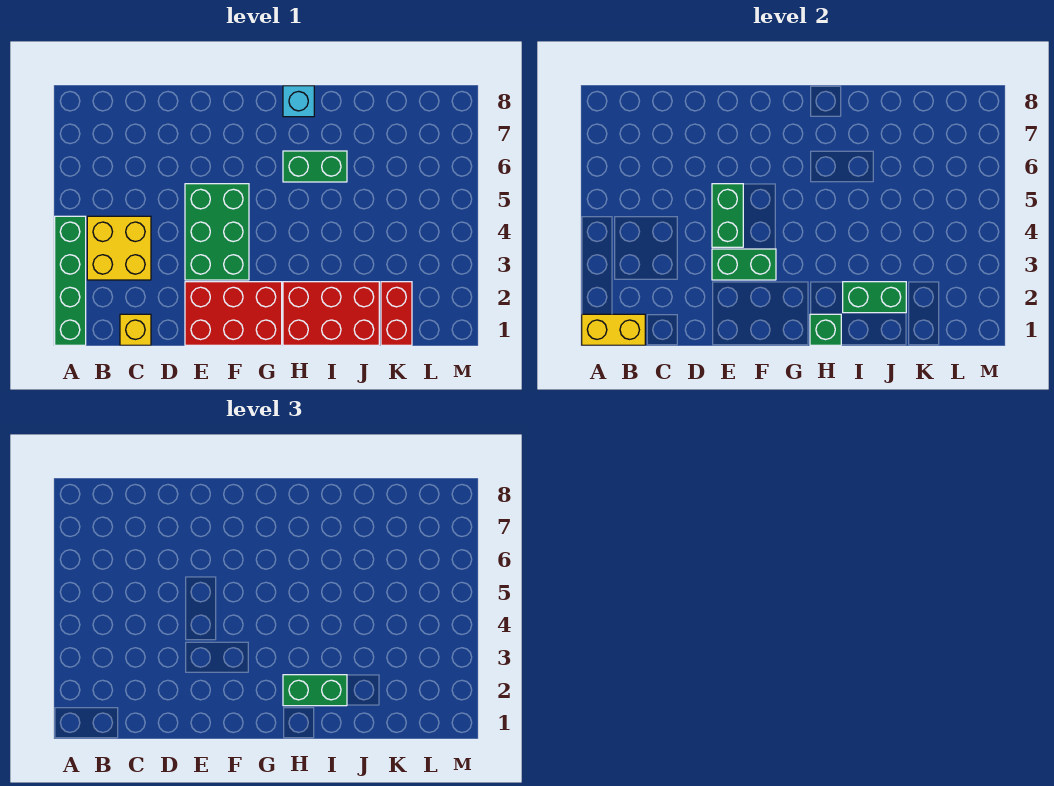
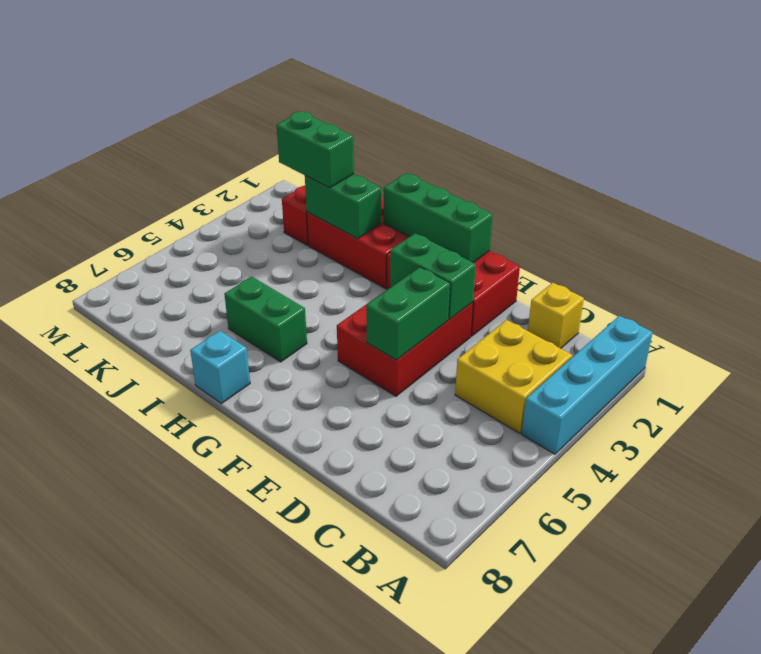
green 1x4 brick [55,216,86,345] -> cyan 1x4 brick [522,316,653,454]
yellow 1x2 brick [582,314,645,345] -> none
green 2x3 brick [185,184,249,280] -> red 2x3 brick [337,294,473,396]
green 1x1 brick [810,314,841,345] -> green 1x3 brick [384,173,493,263]
green 1x2 brick [283,675,347,706] -> green 1x2 brick moved to [277,111,354,188]

